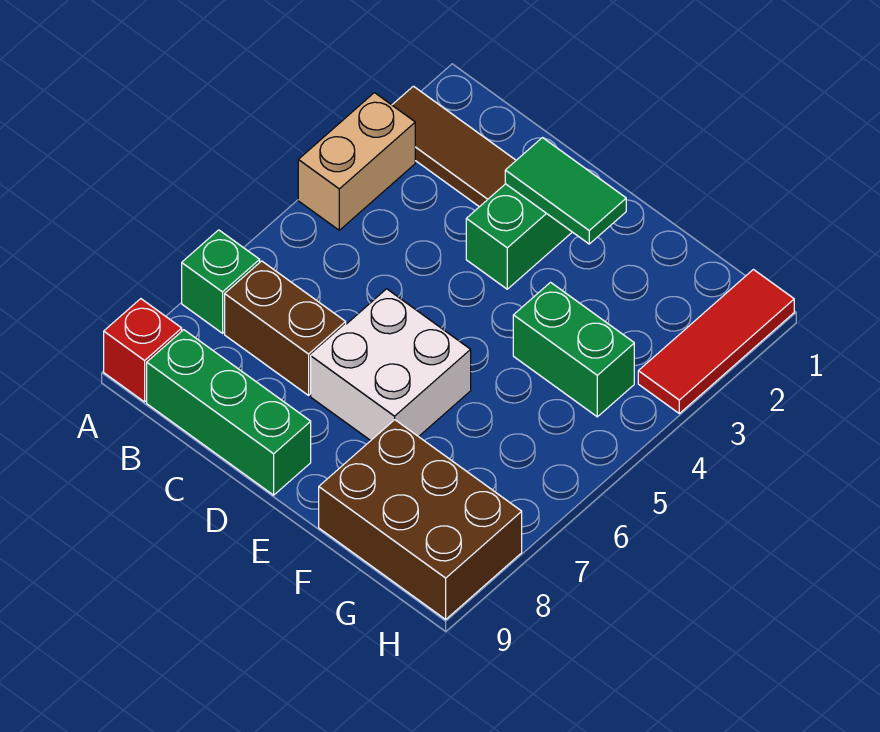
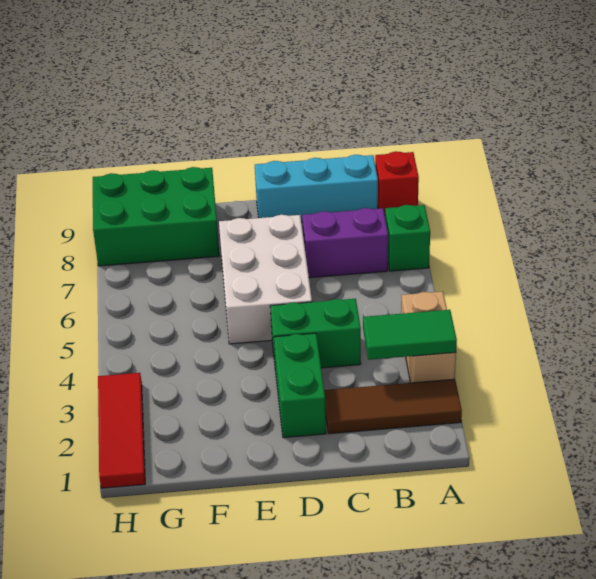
brown 1x2 brick [225,261,346,395] -> purple 1x2 brick [302,208,388,278]
green 1x3 brick [147,330,311,495] -> cyan 1x3 brick [255,155,378,222]
green 1x2 tile [505,138,626,244] -> green 1x2 tile moved to [363,310,457,360]
white 2x2 brick [311,289,471,440] -> white 2x3 brick [219,215,312,344]
green 1x2 brick [513,282,634,417] -> green 1x2 brick moved to [270,299,361,370]
brown 2x3 brick [319,420,522,619] -> green 2x3 brick [93,167,219,266]

